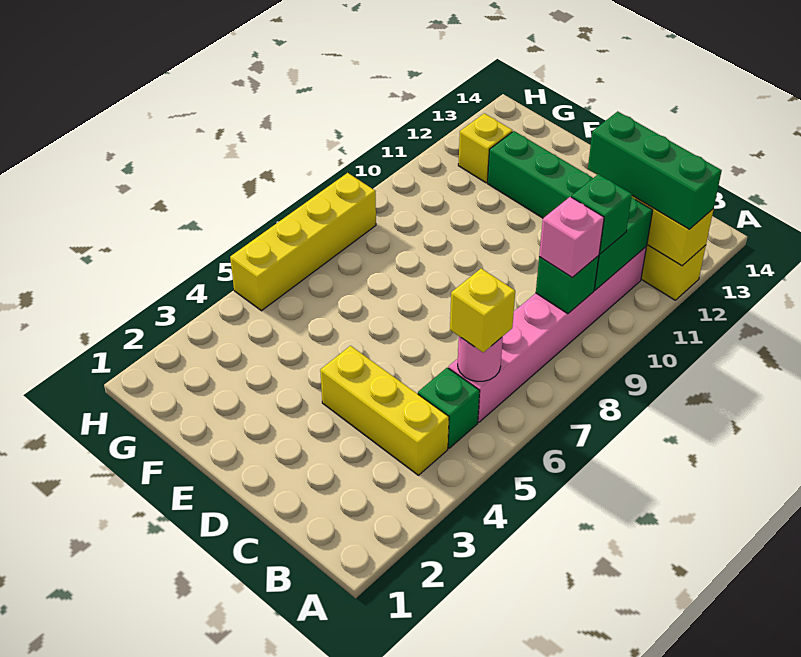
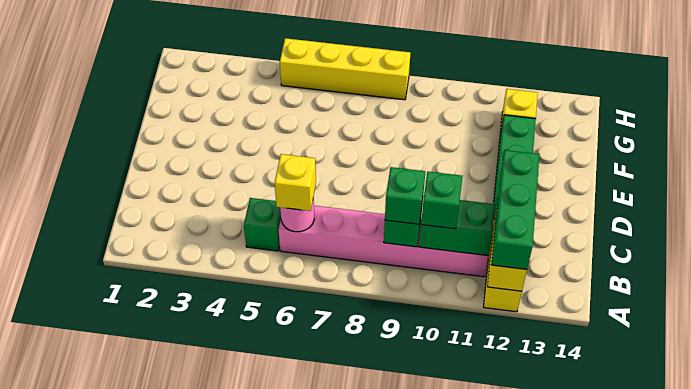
yellow 1x3 brick [320,346,449,475] -> none
pink 1x1 brick [539,197,604,277] -> green 1x1 brick [385,167,425,224]

